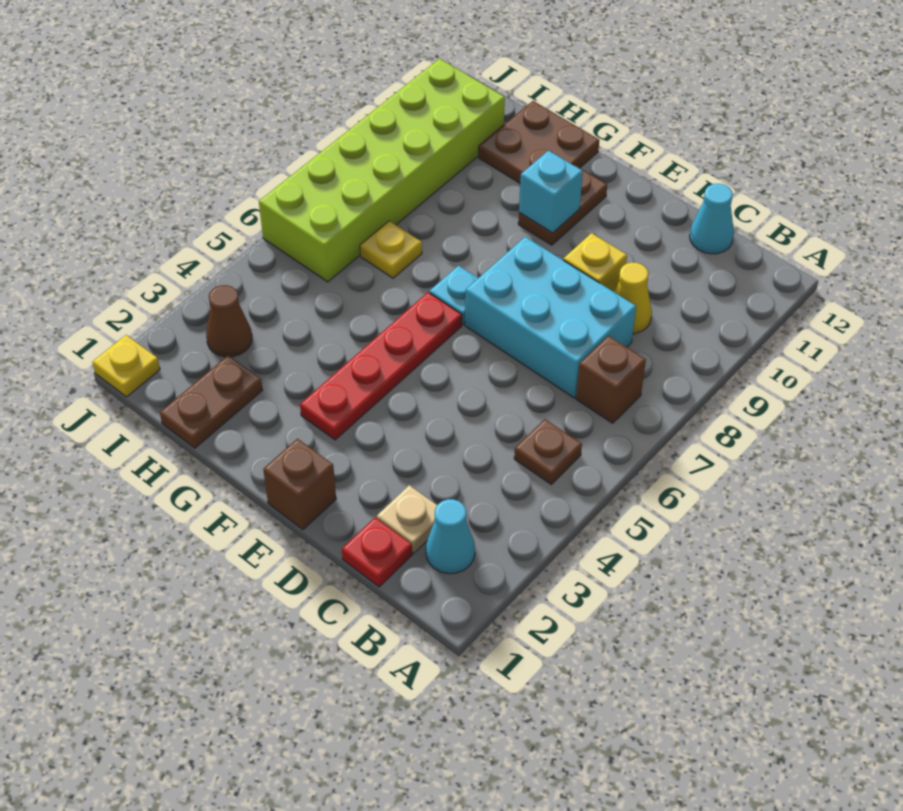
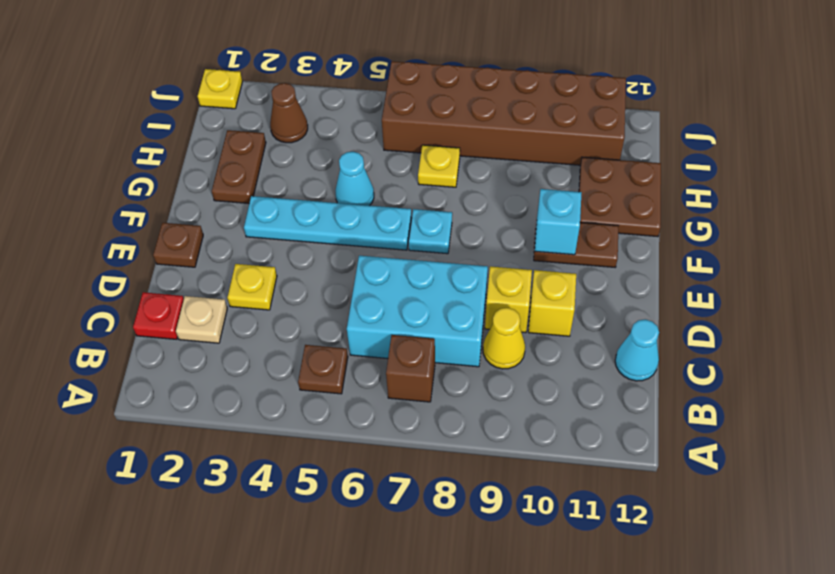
cyan 1x1 cone [426,499,475,574] -> cyan 1x1 cone moved to [336,152,374,206]
cyan 2x3 brick [465,237,636,398] -> cyan 2x3 brick turned to [347,256,488,367]
none -> yellow 1x1 plate [227,264,277,310]
none -> yellow 1x1 brick [528,270,576,336]
brown 1x1 brick [263,439,336,529] -> brown 1x1 plate [153,223,203,267]
red 1x4 plate [300,292,462,440] -> cyan 1x4 plate [244,196,412,250]
brown 1x2 plate [160,356,263,448] -> brown 1x2 plate turned to [212,130,266,203]
lime 2x6 brick [259,59,505,282] -> brown 2x6 brick [382,61,626,165]

